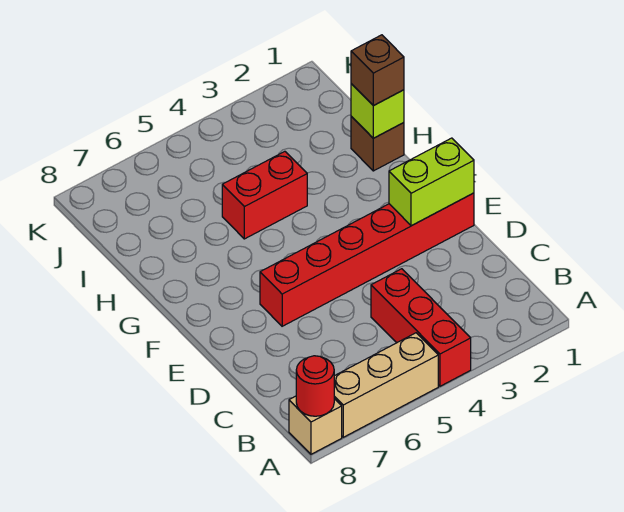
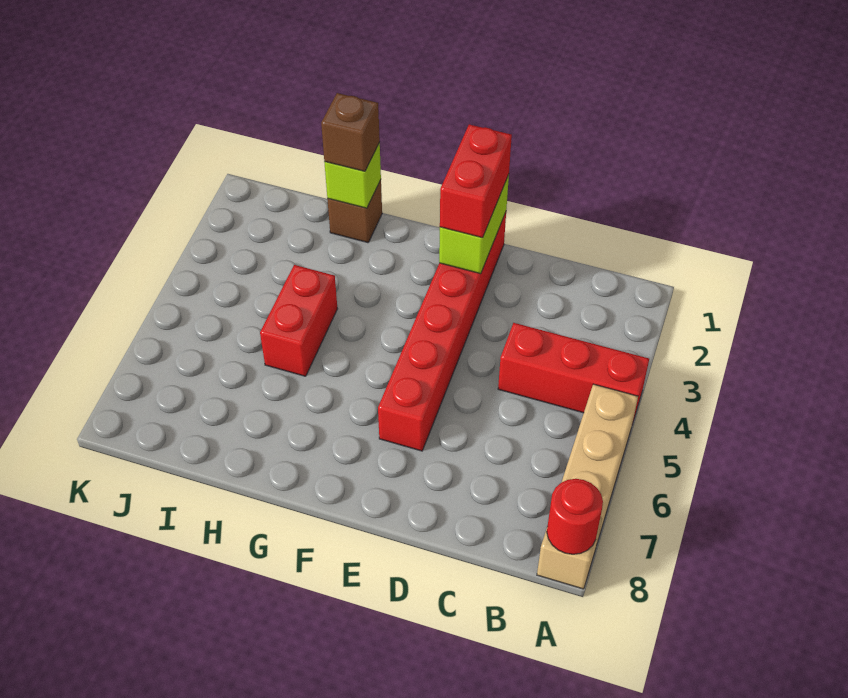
none -> red 1x2 brick [440,124,512,238]

